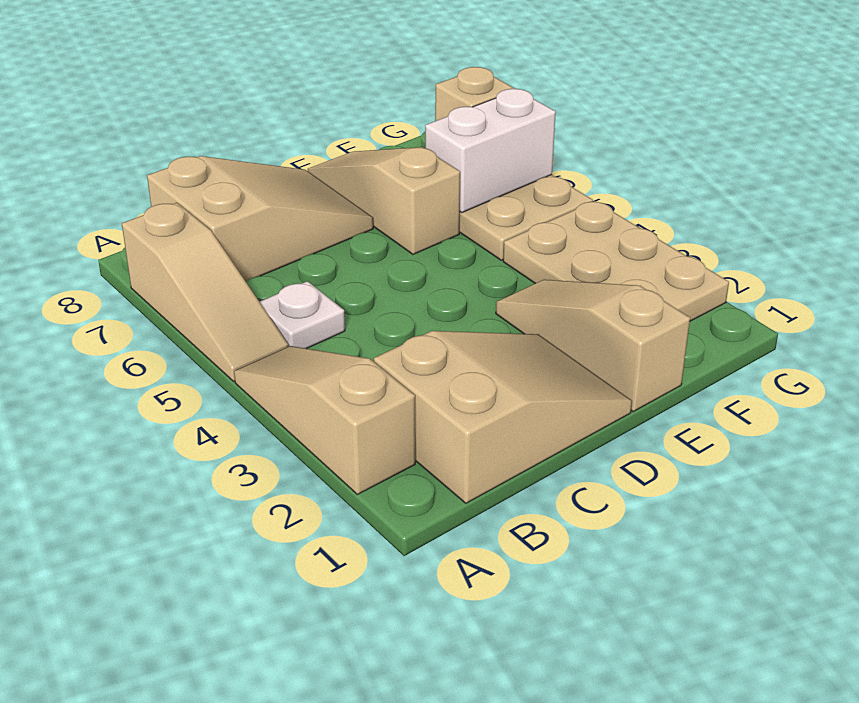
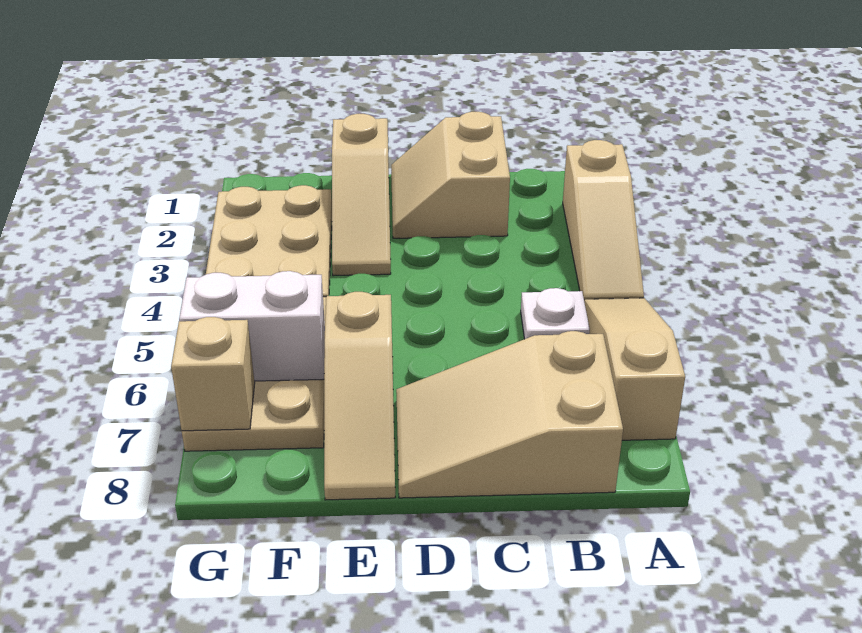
tan 2x3 slope [374,331,632,503] -> tan 2x2 slope [391,112,510,238]

